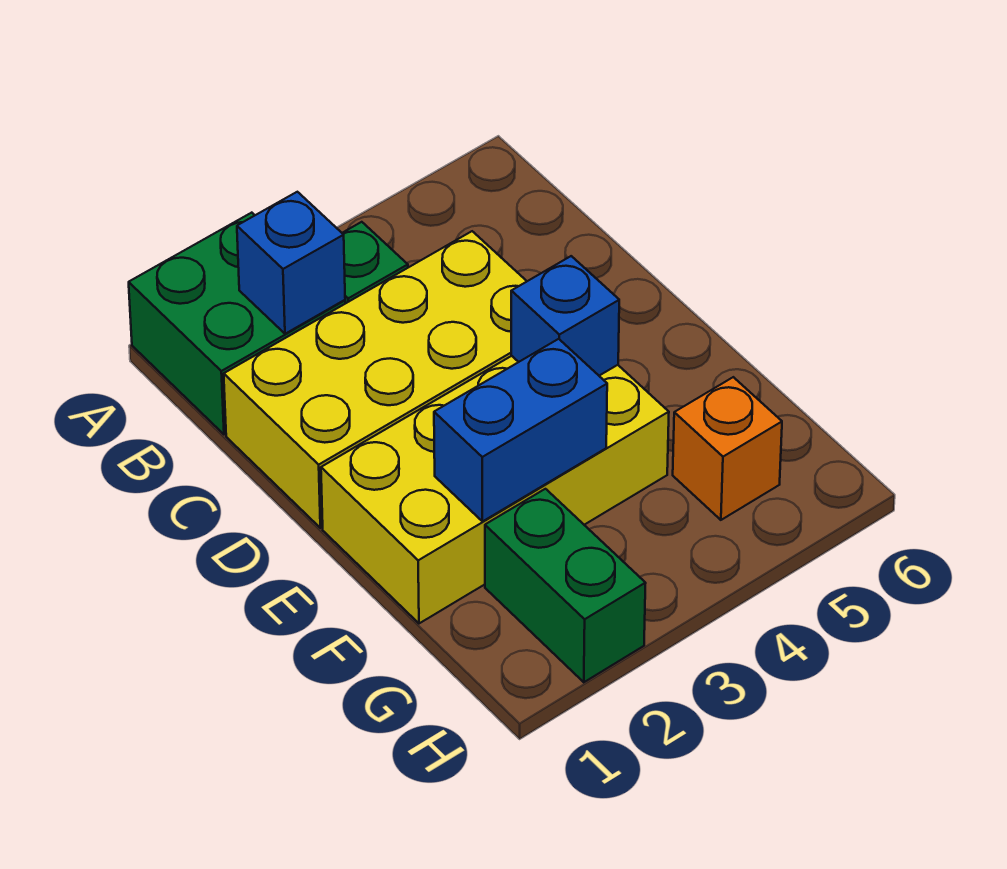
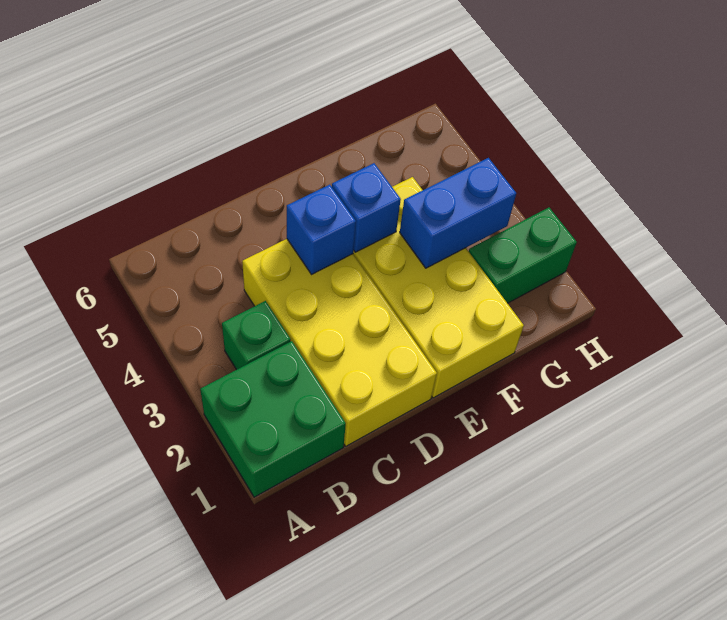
blue 1x1 brick [237,192,345,334] -> blue 1x1 brick moved to [287,185,356,275]
blue 1x2 brick [434,339,607,522] -> blue 1x2 brick turned to [400,158,516,268]
orange 1x1 brick [673,377,782,520] -> none

